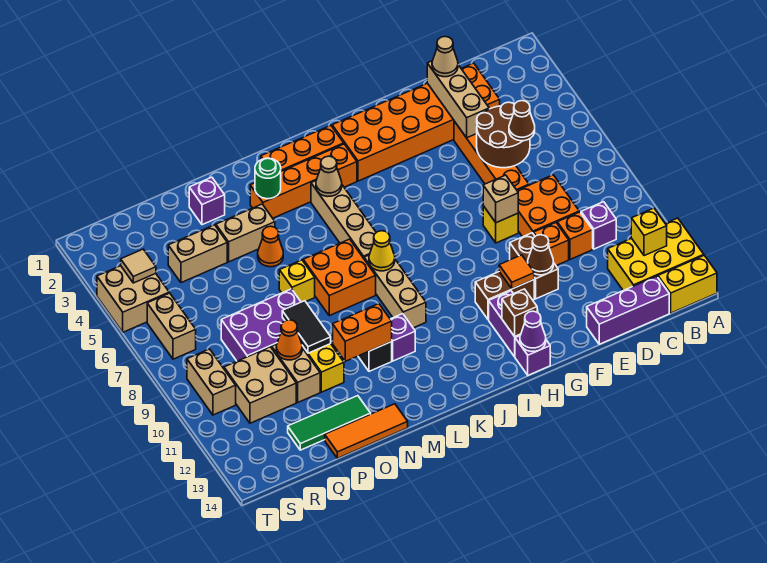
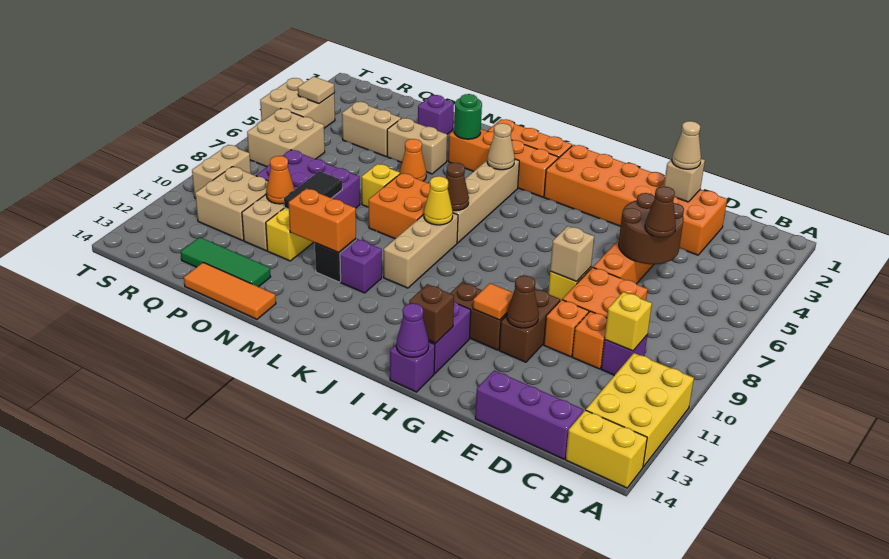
yellow 2x3 brick [608,218,704,291] -> yellow 2x3 brick turned to [586,353,694,467]
yellow 1x1 brick [631,208,667,256] -> yellow 1x1 brick moved to [605,292,652,351]
tan 1x3 brick [427,61,489,138] -> tan 1x1 brick [664,159,705,202]
none -> brown 1x1 cone [446,163,469,211]
tan 1x2 brick [147,293,196,359] -> tan 2x2 brick [247,109,325,167]

